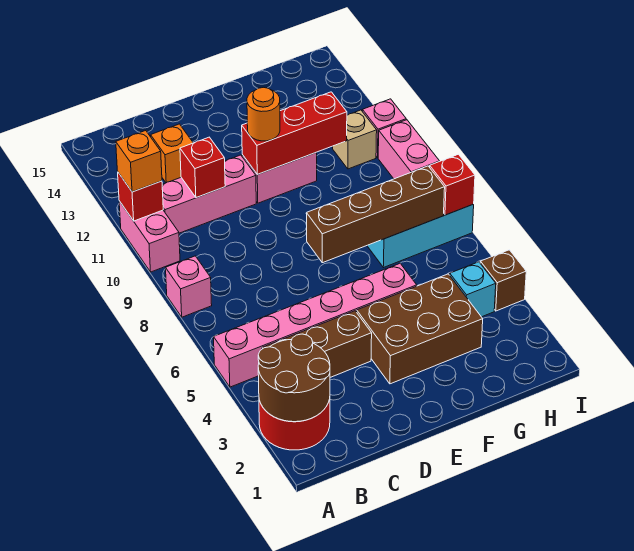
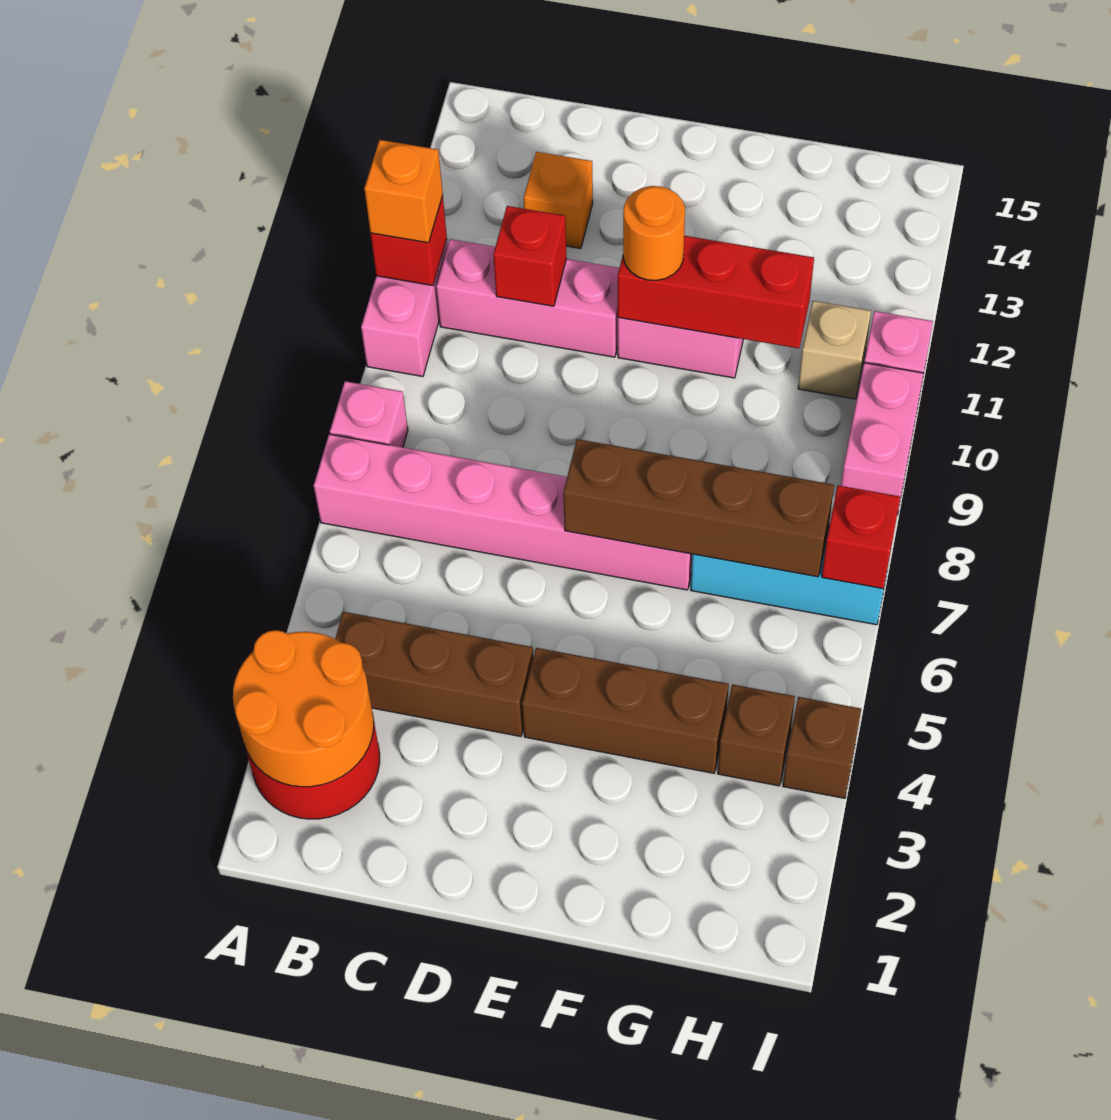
brown 2x2 round brick [258,334,330,422] -> orange 2x2 round brick [233,630,374,787]
pink 1x6 brick [214,263,417,387] -> pink 1x6 brick moved to [314,434,692,590]
brown 2x3 brick [357,274,483,384] -> brown 1x3 brick [522,648,729,773]
cyan 1x1 brick [450,262,496,317] -> brown 1x1 brick [718,684,795,786]

